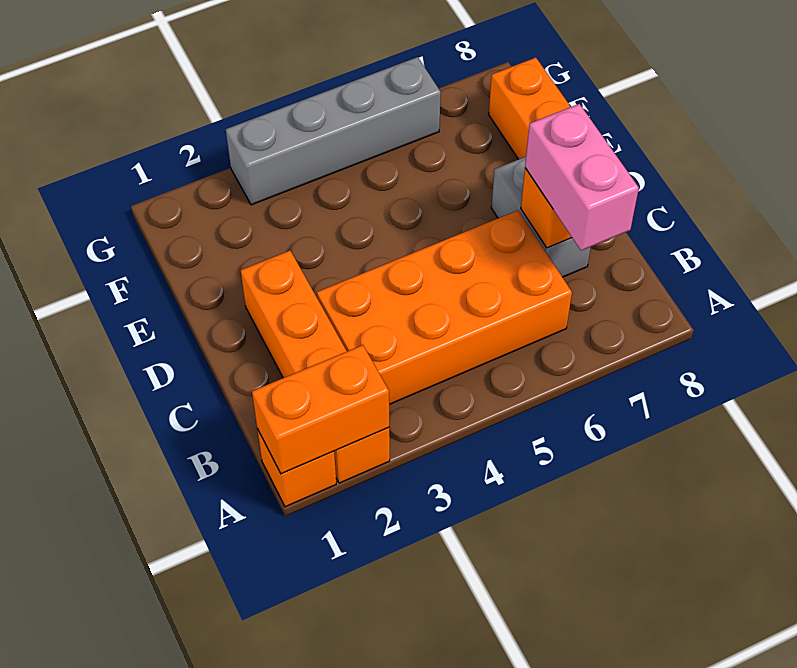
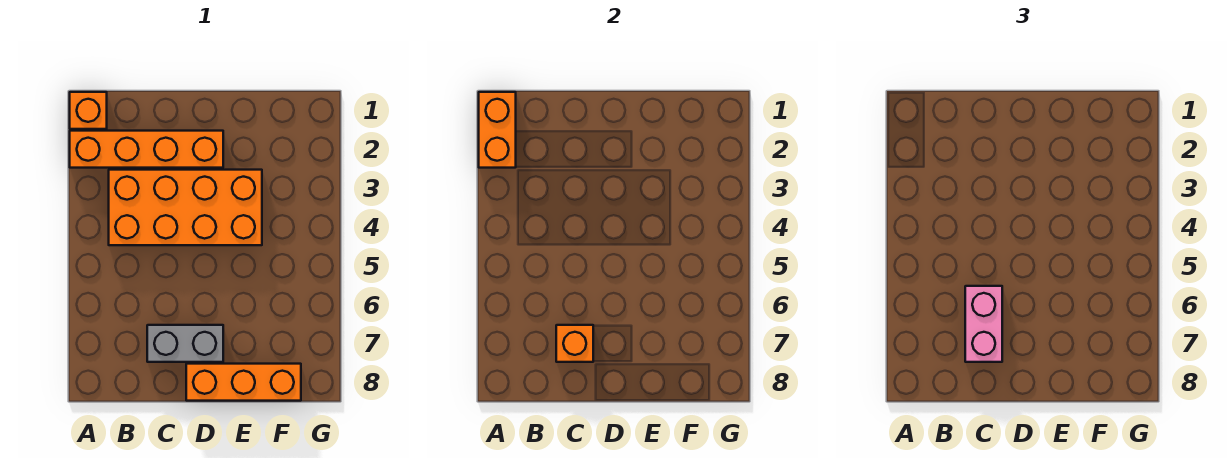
orange 2x4 brick [317,210,572,405] -> orange 2x4 brick turned to [109,170,262,245]
pink 1x2 brick [525,104,639,251] -> pink 1x2 brick turned to [965,286,1002,362]
grey 1x4 brick [226,57,441,205] -> none

